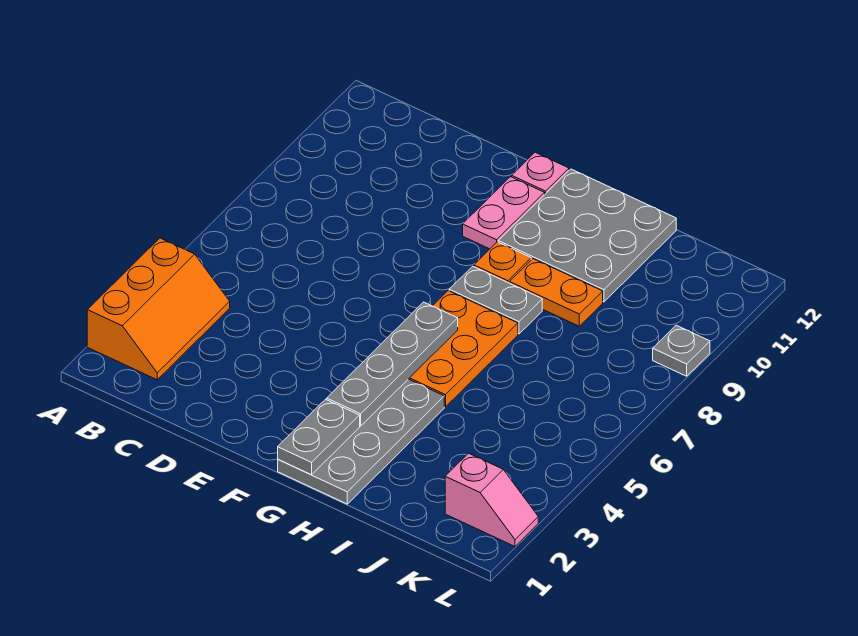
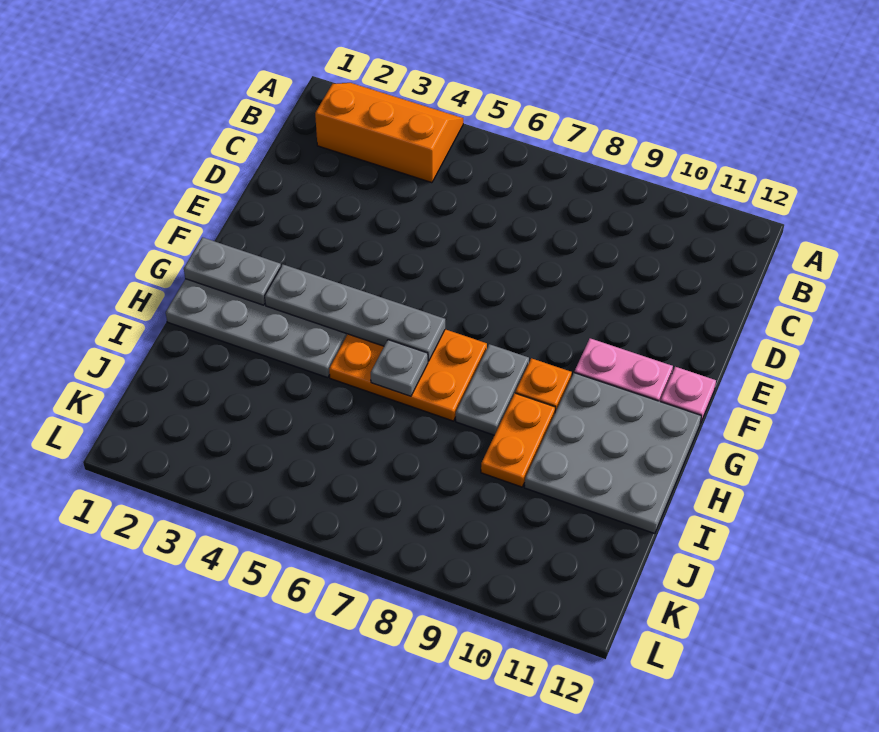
orange 2x3 slope [87,238,230,380] -> orange 2x3 slope turned to [315,83,463,183]
pink 1x2 slope [445,453,538,546] -> none
grey 1x1 plate [653,325,710,376] -> grey 1x1 plate moved to [371,340,428,396]

